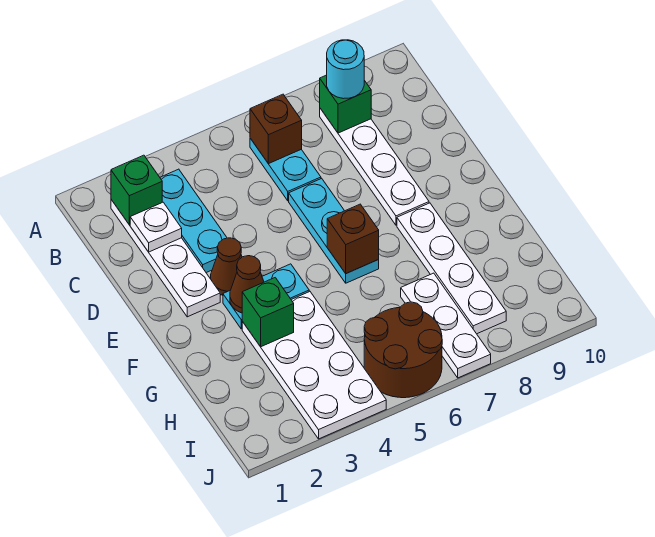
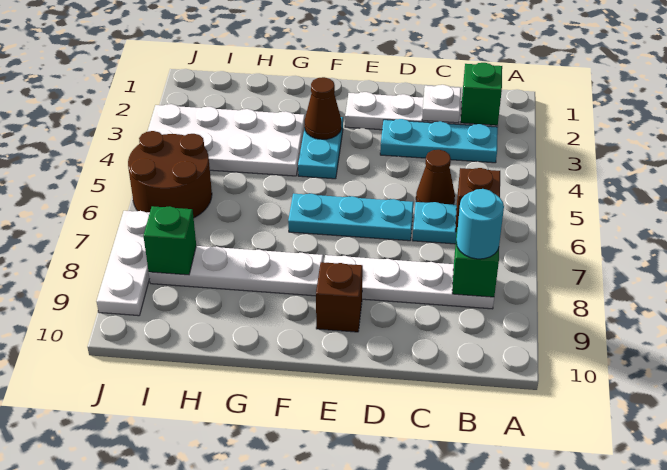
brown 1x1 cone [211,238,242,295] -> brown 1x1 cone moved to [416,150,455,204]
brown 1x1 brick [327,204,379,274] -> brown 1x1 brick moved to [316,262,363,332]
green 1x1 brick [242,278,294,347] -> green 1x1 brick moved to [144,206,196,275]
white 1x3 plate [401,273,491,378] -> white 1x3 plate turned to [96,211,150,316]

